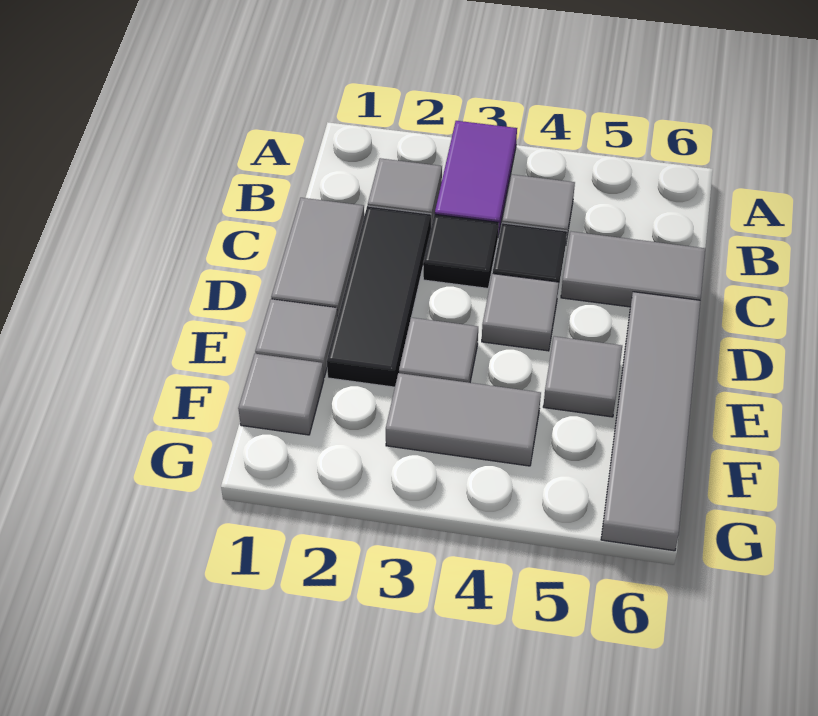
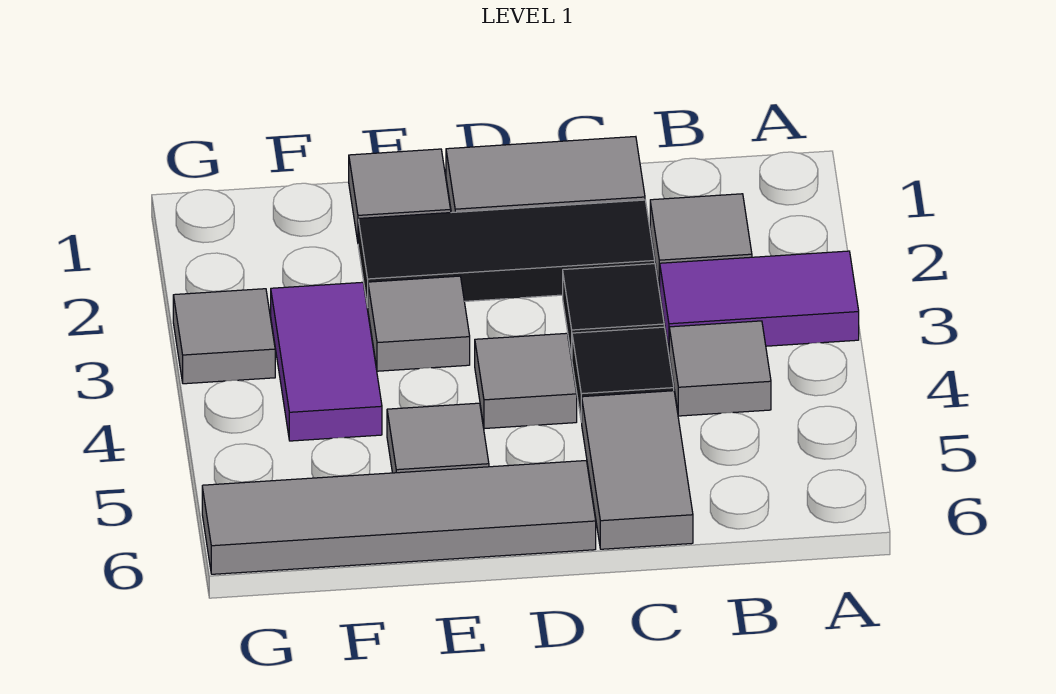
grey 1x1 tile [238,354,324,435] -> grey 1x1 tile moved to [173,289,275,384]
grey 1x2 tile [386,373,541,466] -> purple 1x2 tile [271,282,382,441]

